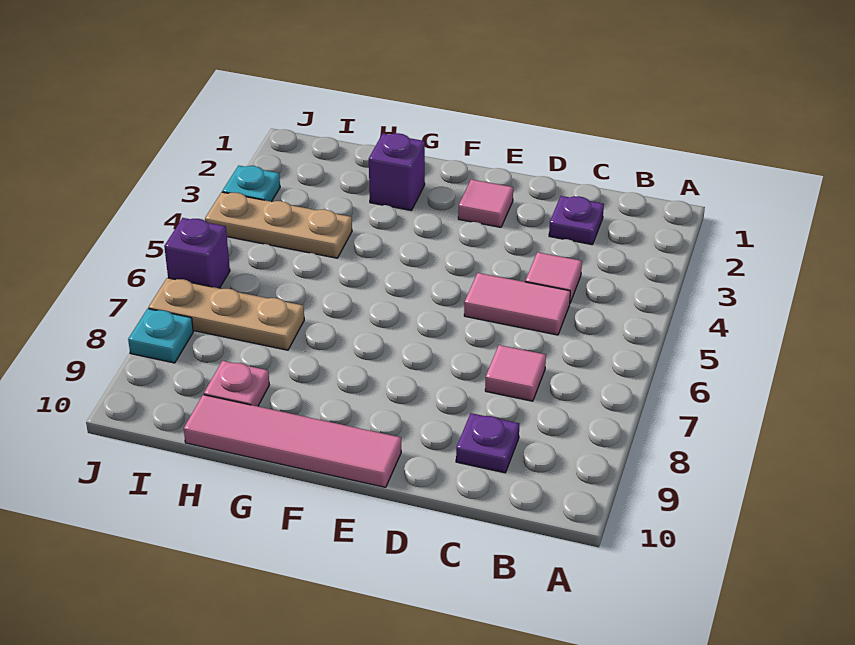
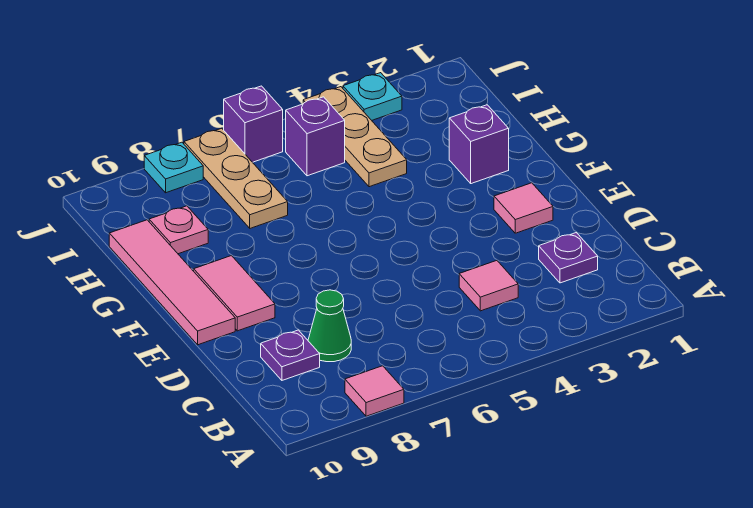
pink 1x2 tile [464,273,570,335] -> pink 1x2 tile moved to [194,256,275,331]
pink 1x1 tile [485,345,546,401] -> pink 1x1 tile moved to [345,366,404,416]
none -> green 1x1 cone [308,290,351,362]
none -> purple 1x1 brick [286,97,345,176]

